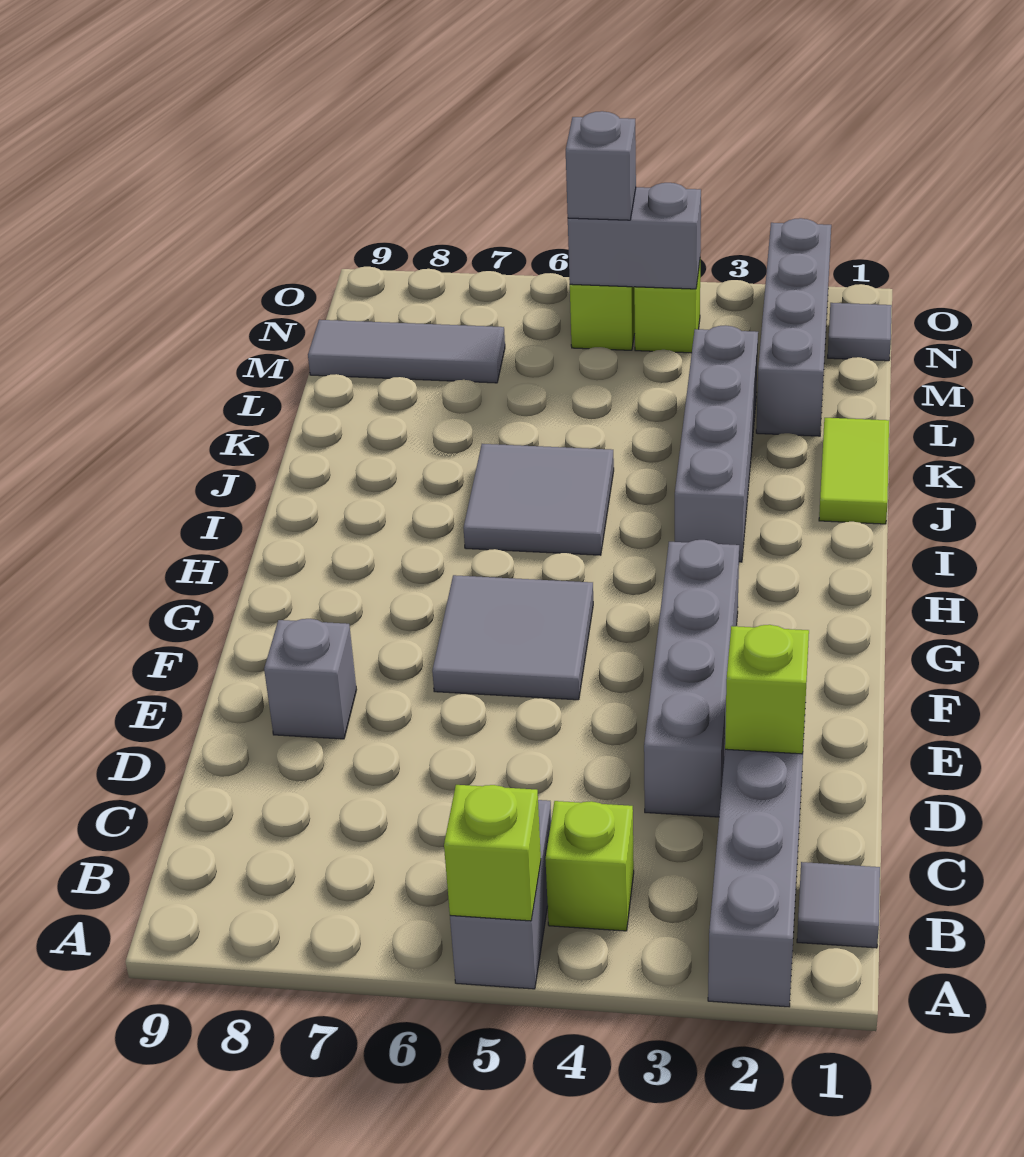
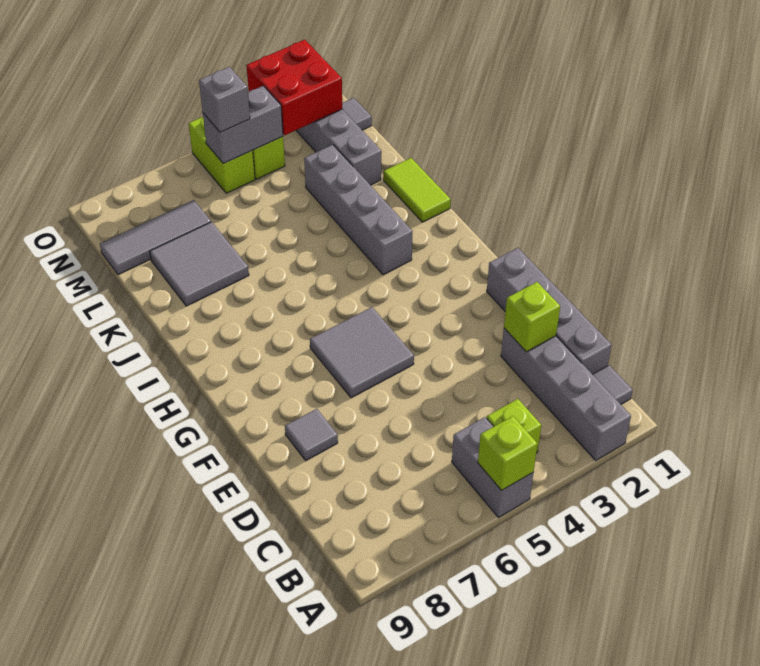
grey 1x4 brick [644,540,739,817] -> grey 1x4 brick moved to [487,248,611,374]
grey 1x1 brick [264,619,357,739] -> grey 1x1 tile [285,409,338,460]
grey 2x2 tile [464,444,614,555] -> grey 2x2 tile moved to [150,222,249,306]
none -> red 2x2 brick [246,40,342,135]

